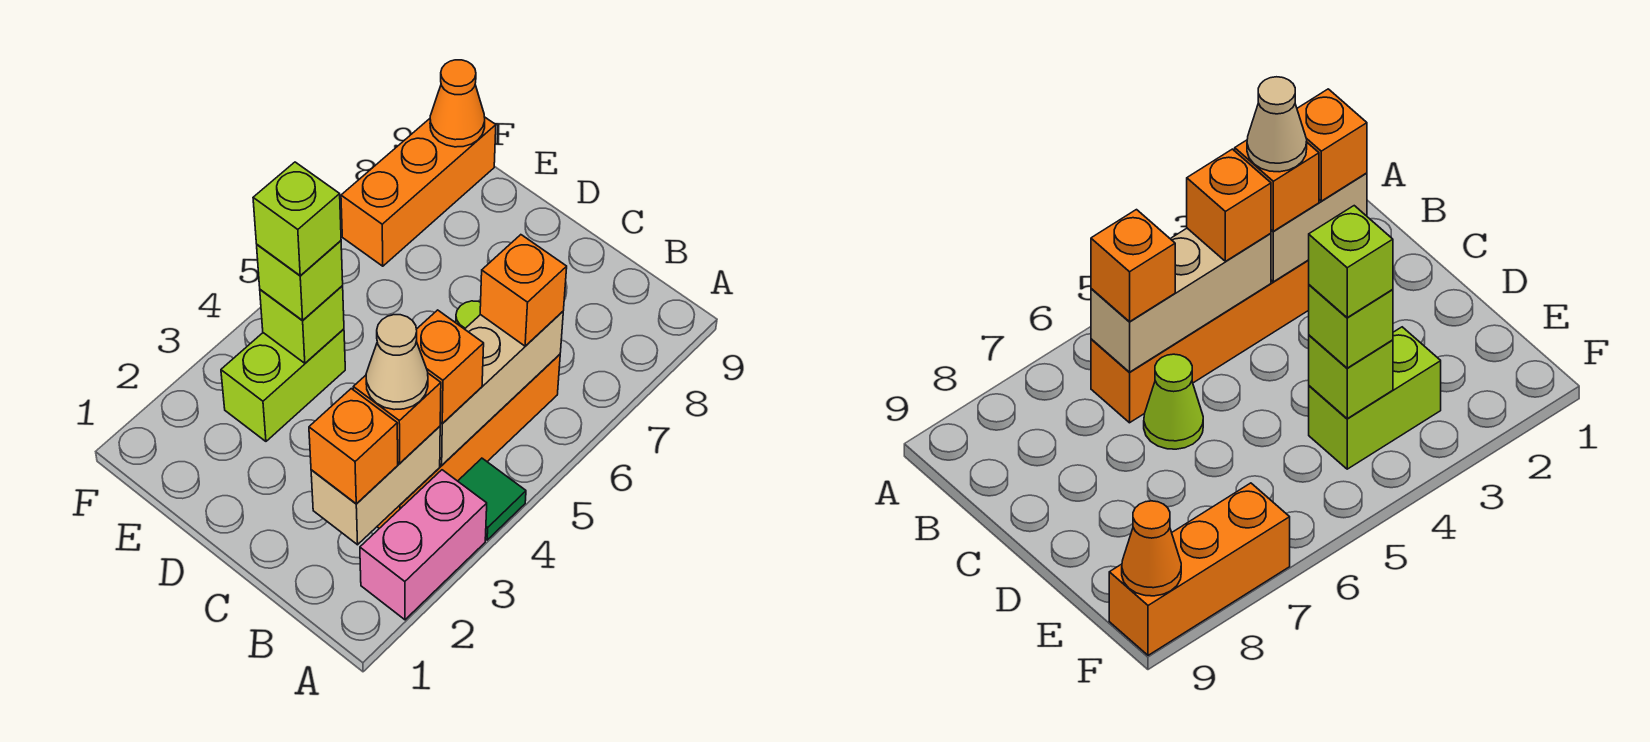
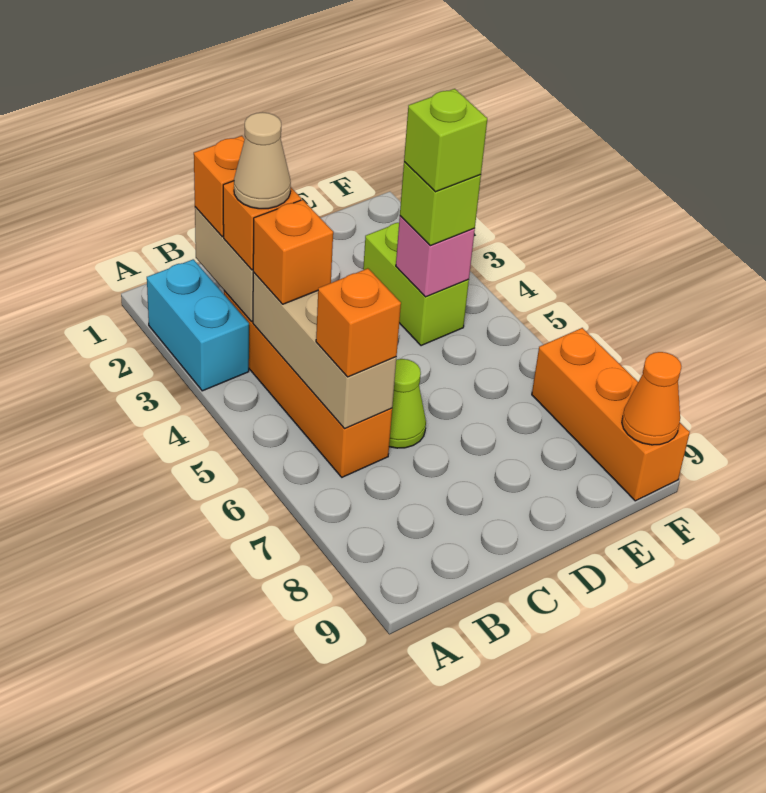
pink 1x2 brick [360,470,487,620] -> cyan 1x2 brick [147,259,249,391]
green 1x1 tile [458,458,526,540] -> none
lime 1x1 brick [260,286,344,363] -> pink 1x1 brick [396,216,475,297]

